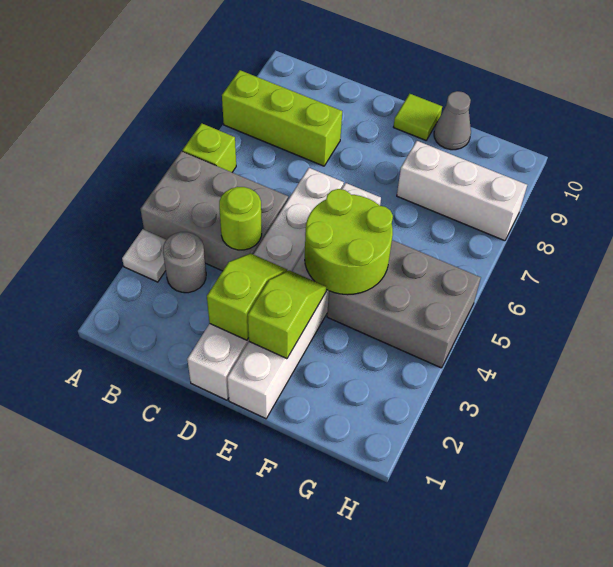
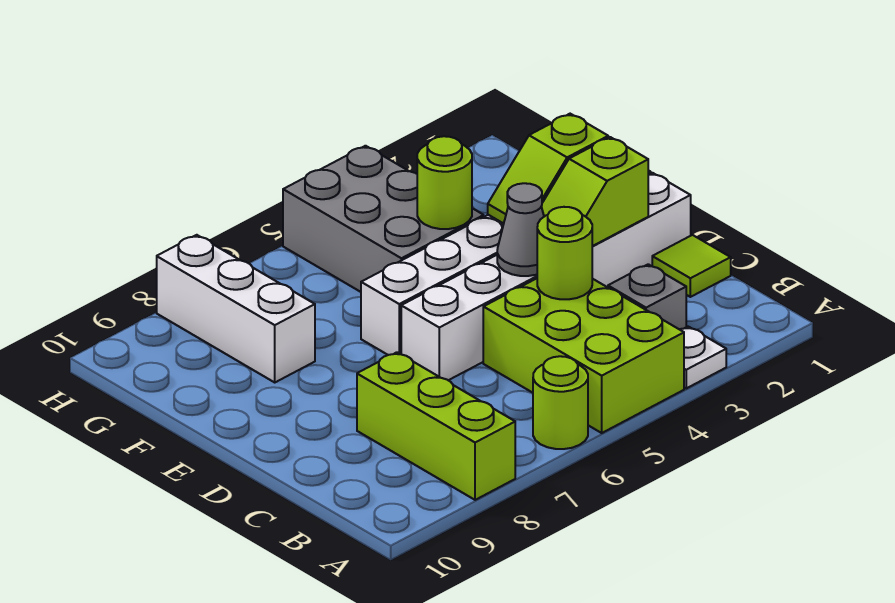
grey 2x3 brick [141,151,288,271] -> lime 2x3 brick [483,279,684,433]
lime 1x1 brick [183,123,236,172] -> lime 1x1 round brick [533,356,588,449]
grey 1x1 round brick [163,232,206,293] -> grey 1x1 brick [608,264,686,329]
lime 2x2 round brick [305,189,393,295] -> lime 1x1 round brick [417,136,472,229]
lime 1x1 tile [394,94,442,140] -> lime 1x1 tile moved to [652,235,731,297]
grey 1x1 cone [434,91,471,150] -> grey 1x1 cone moved to [497,183,544,276]

